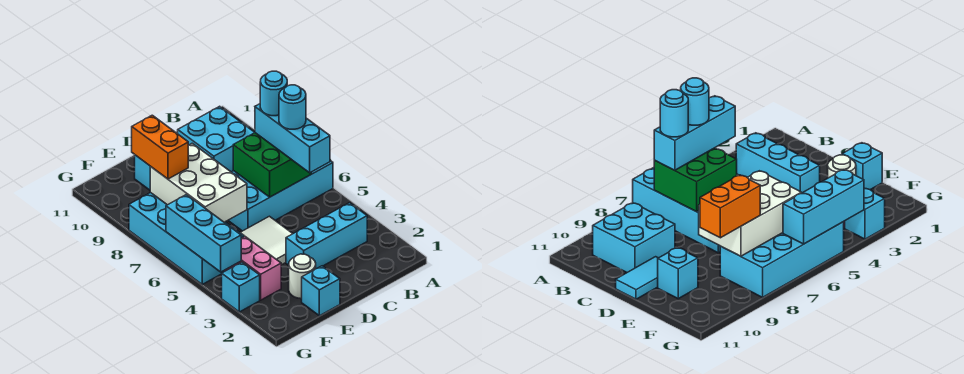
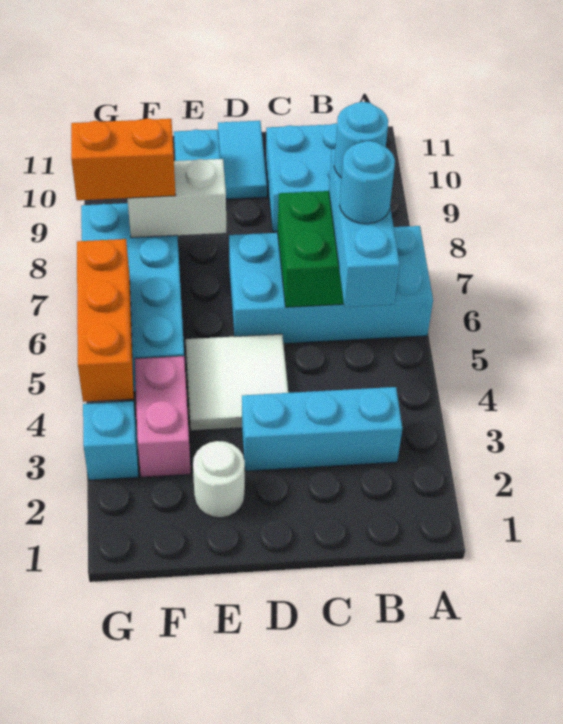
cyan 1x1 brick [302,266,340,316] -> none
white 2x3 brick [150,143,247,222] -> white 1x2 brick [127,159,226,238]
orange 1x2 brick [132,115,188,179] -> orange 1x2 brick turned to [71,119,176,200]
cyan 1x3 brick [166,195,241,272] -> orange 1x3 brick [77,239,134,402]

